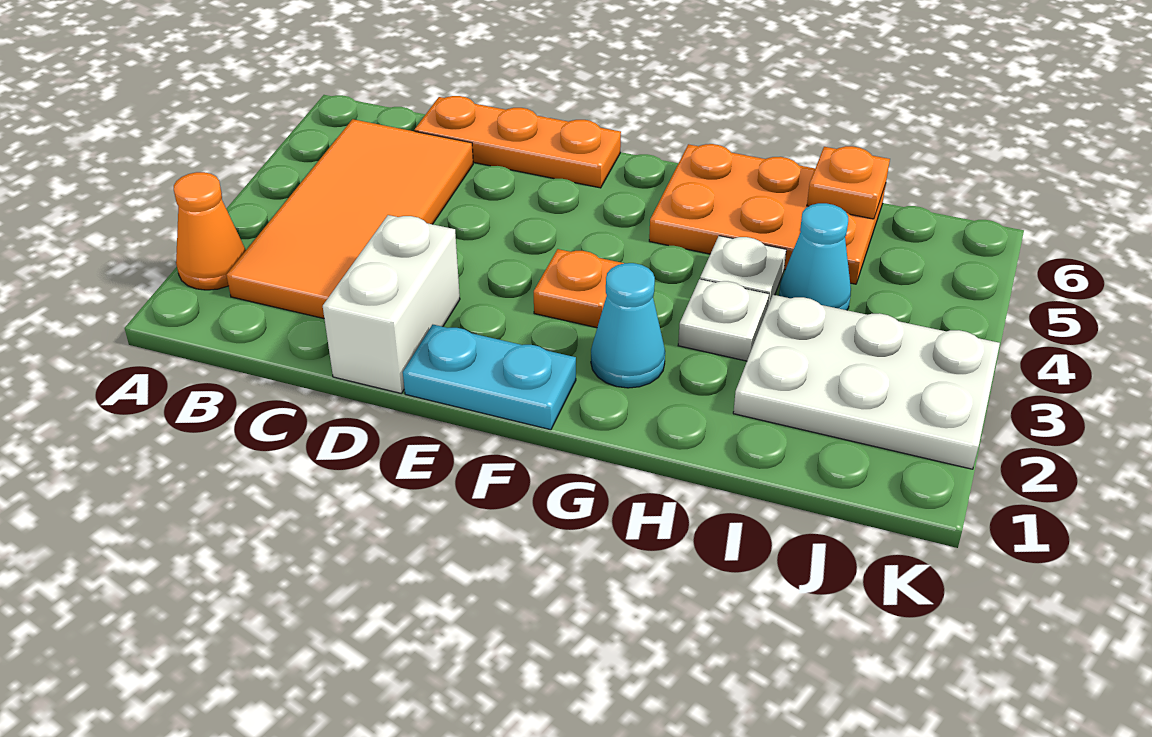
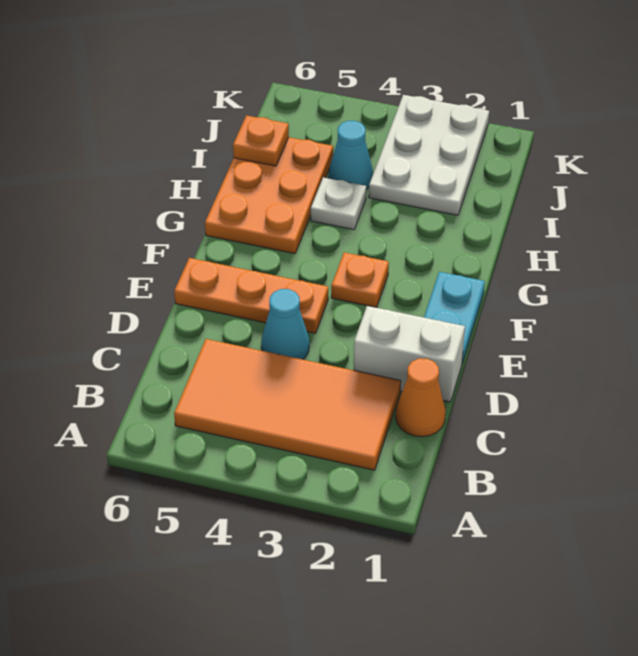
orange 1x1 cone [174,172,246,290] -> orange 1x1 cone moved to [396,358,446,437]
orange 1x3 plate [414,96,621,188] -> orange 1x3 plate turned to [174,258,328,333]
cyan 1x1 cone [591,263,665,388] -> cyan 1x1 cone moved to [261,289,309,359]
white 1x1 plate [678,279,769,361] -> none

